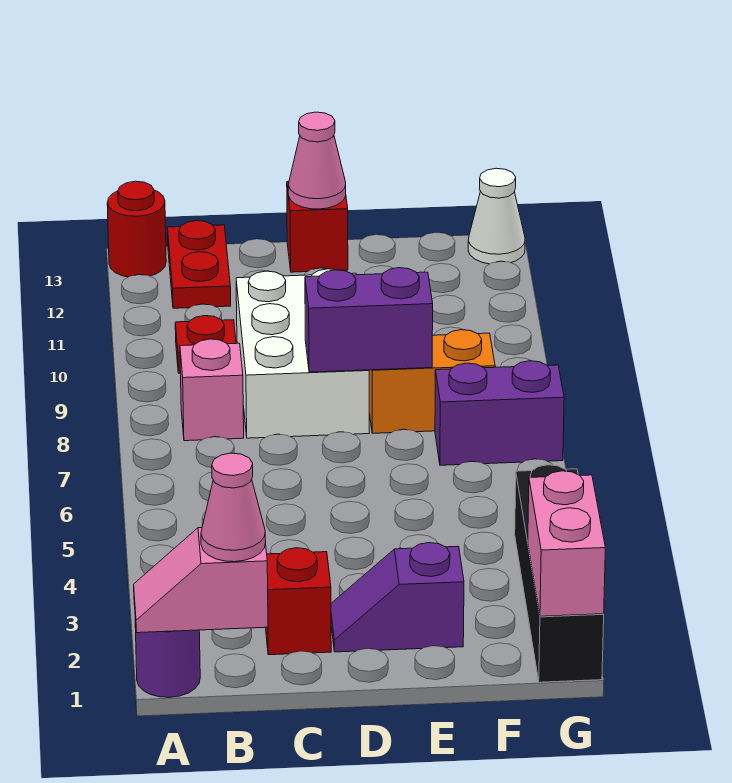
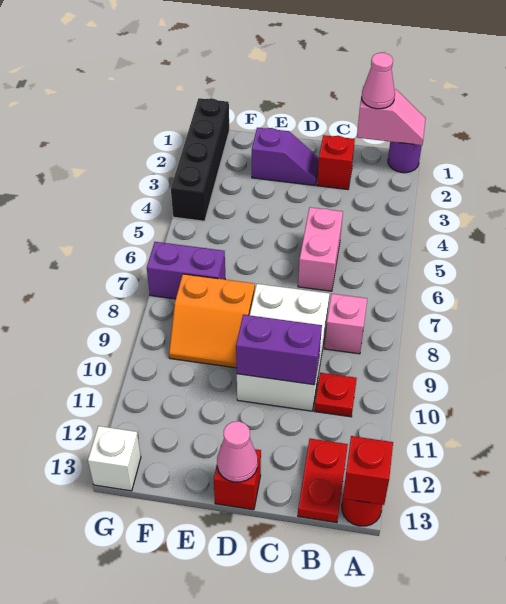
none -> red 1x1 brick [343,436,393,505]
purple 1x2 brick [305,268,433,372] -> purple 1x2 brick moved to [236,315,322,385]
pink 1x2 brick [528,471,605,616] -> pink 1x2 brick moved to [298,207,343,291]
white 1x1 cone [468,168,525,264] -> white 1x1 brick [88,426,141,491]

